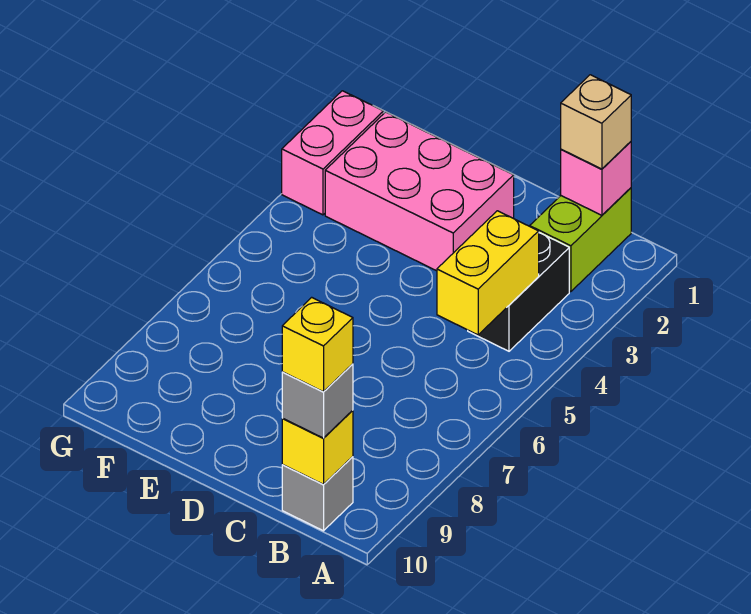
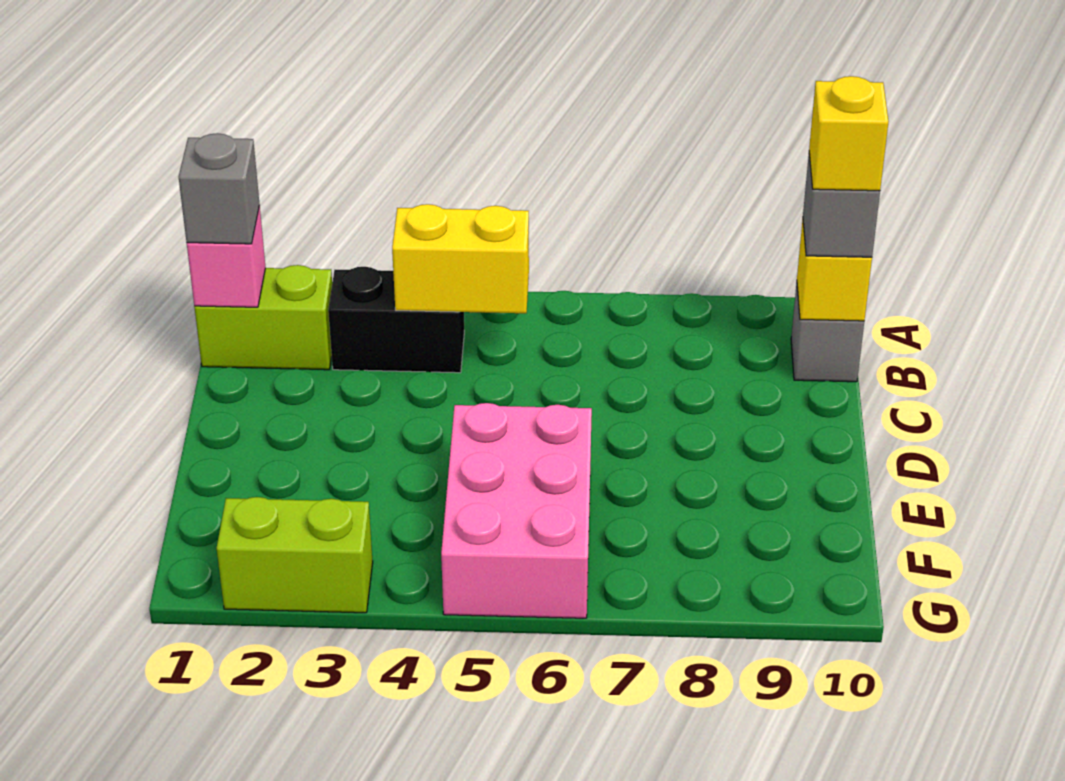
tan 1x1 brick [561,75,631,169] -> grey 1x1 brick [179,133,259,244]
pink 2x3 brick [325,112,514,271] -> pink 2x3 brick moved to [441,403,592,618]
pink 1x2 brick [282,91,383,215] -> lime 1x2 brick [216,497,373,613]

